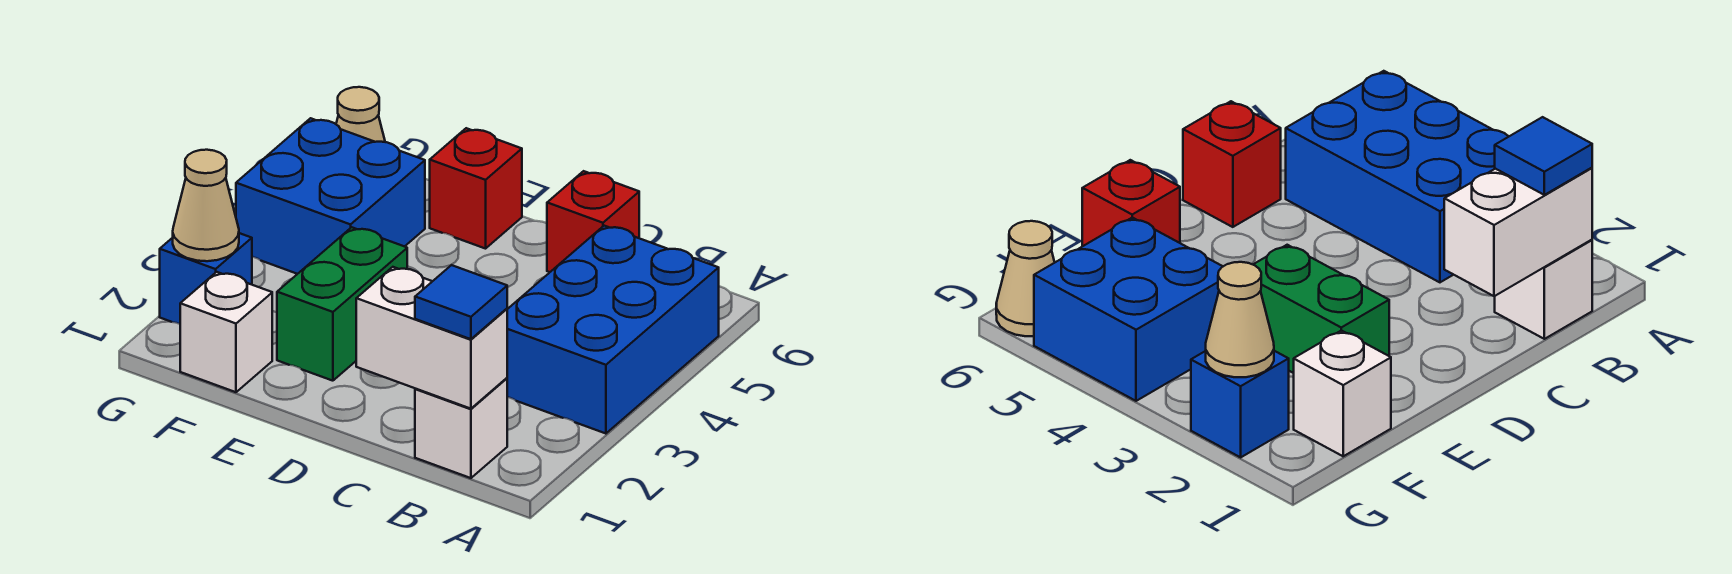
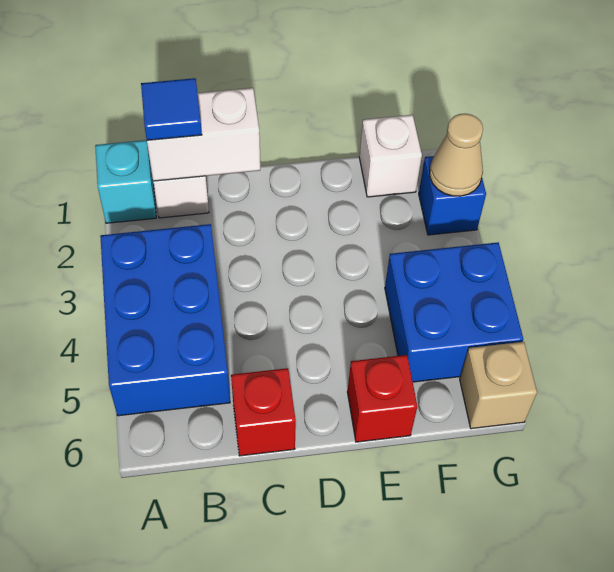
none -> cyan 1x1 brick [95,140,156,223]
green 1x2 brick [277,227,407,381] -> none
tan 1x1 cone [336,87,385,142] -> tan 1x1 brick [460,342,537,429]

